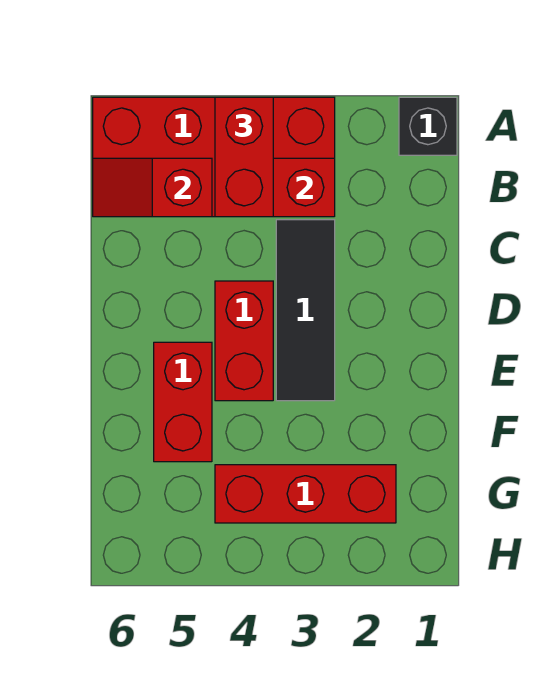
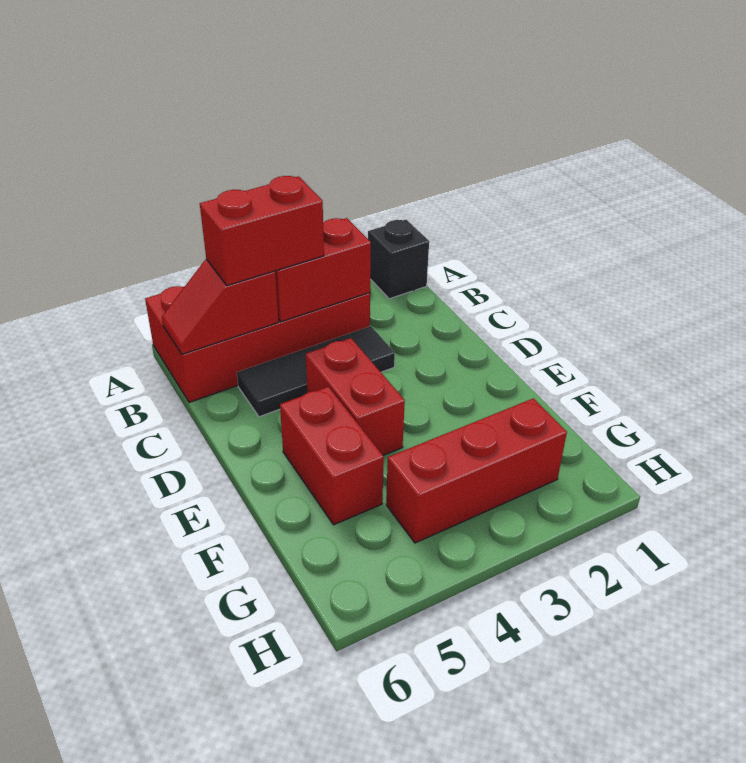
red 1x2 brick [215,97,273,217] -> red 1x2 brick turned to [200,176,324,286]
black 1x3 tile [276,220,335,401] -> black 1x3 tile turned to [237,326,395,417]

